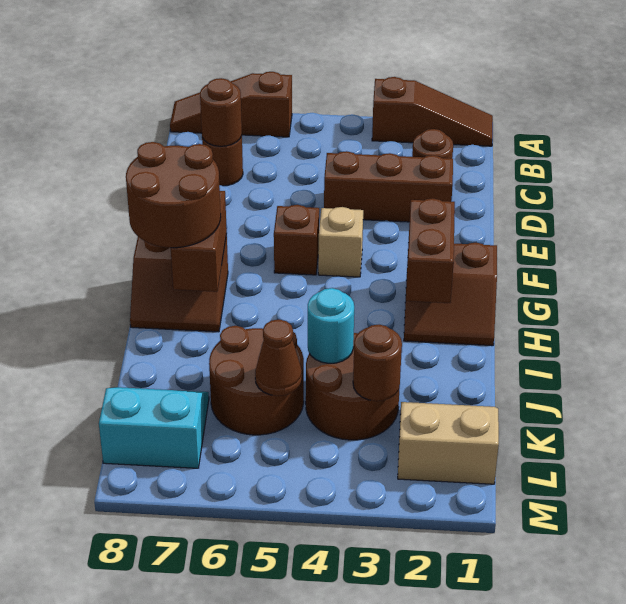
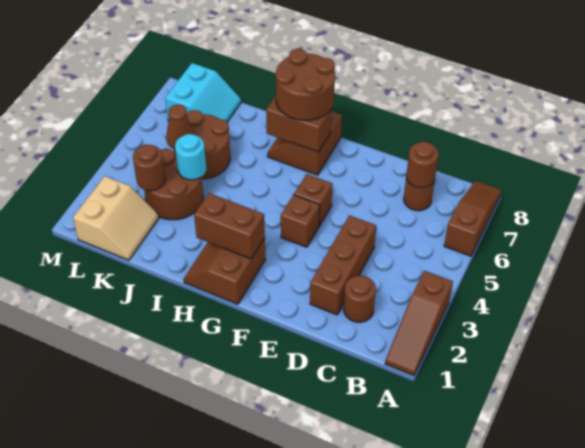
tan 1x1 brick [318,207,363,277] -> brown 1x1 brick [281,195,320,247]

